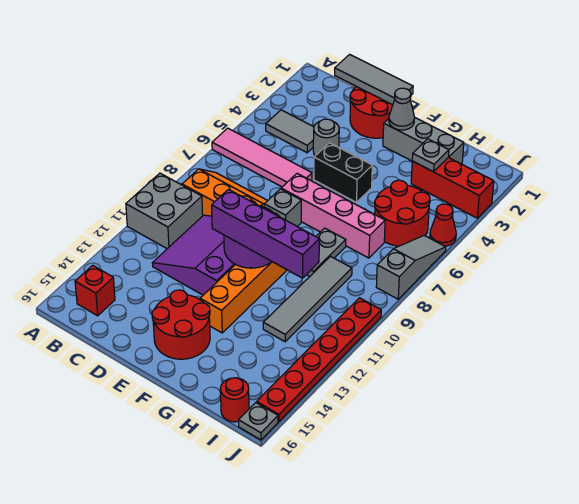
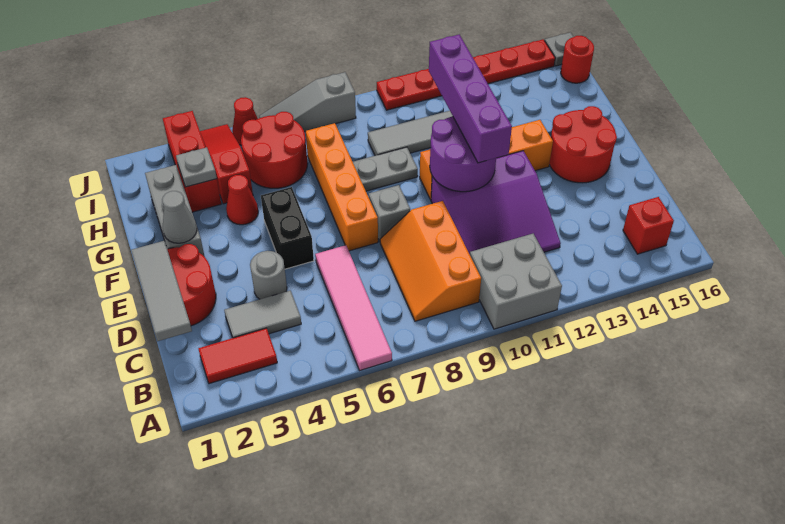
none -> red 1x2 tile [198,328,277,384]
grey 1x2 tile [266,110,314,153] -> grey 1x2 tile turned to [224,291,301,338]
pink 1x4 brick [281,174,385,258] -> orange 1x4 brick [306,123,378,251]
none -> red 1x1 cone [226,175,258,225]
none -> red 1x3 slope [200,124,253,204]

